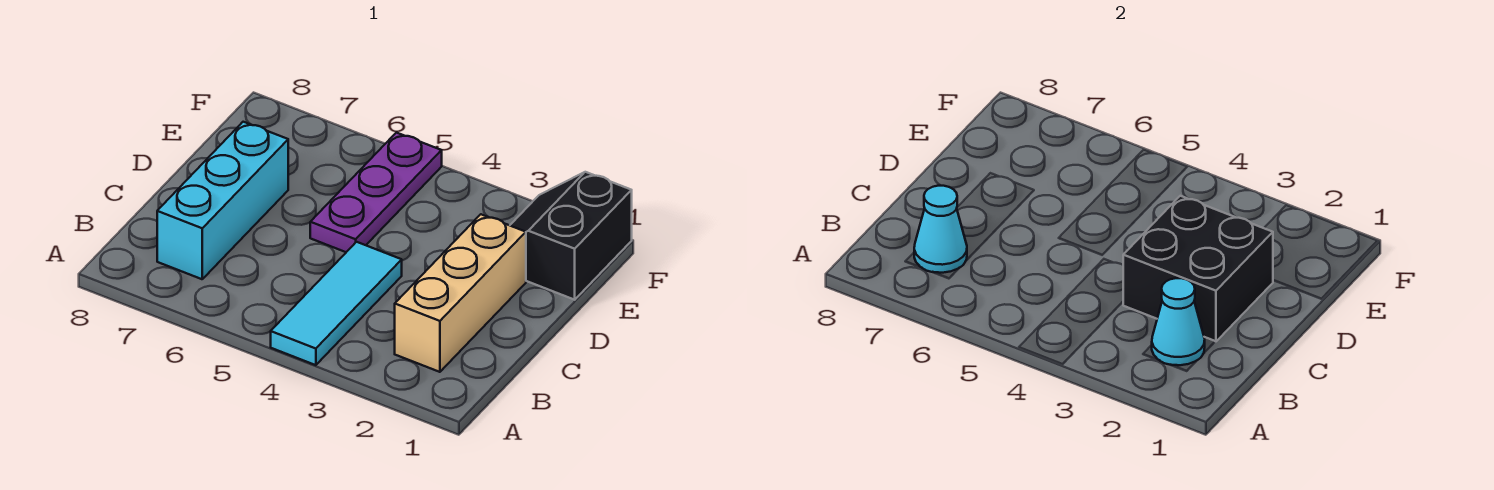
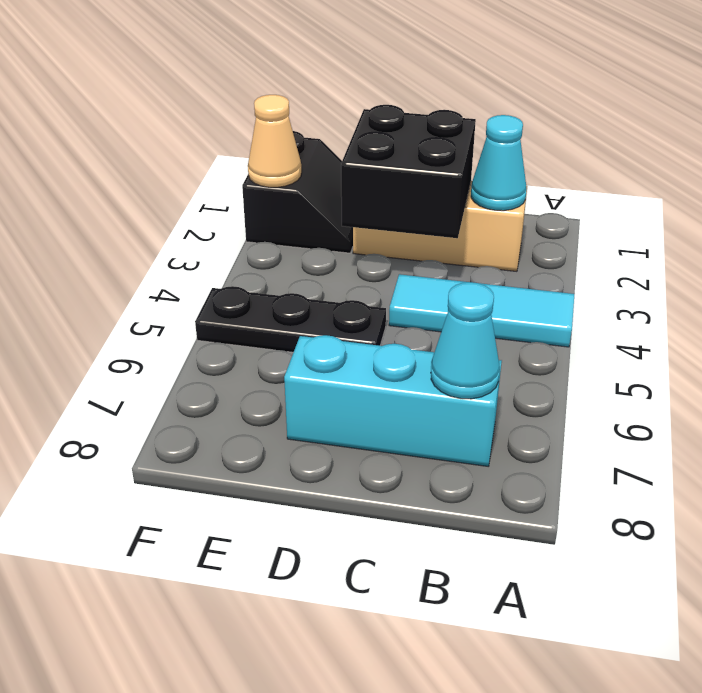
purple 1x3 plate [310,133,442,252] -> black 1x3 plate [195,286,386,352]
black 2x2 slope [510,172,632,300] -> black 2x2 slope turned to [242,131,353,253]
none -> tan 1x1 cone [248,95,301,187]

